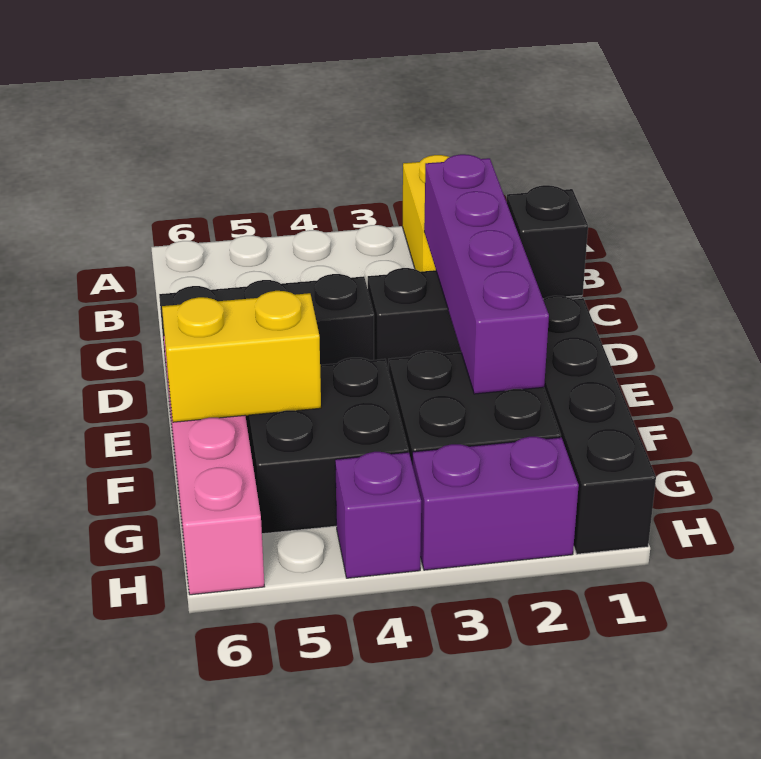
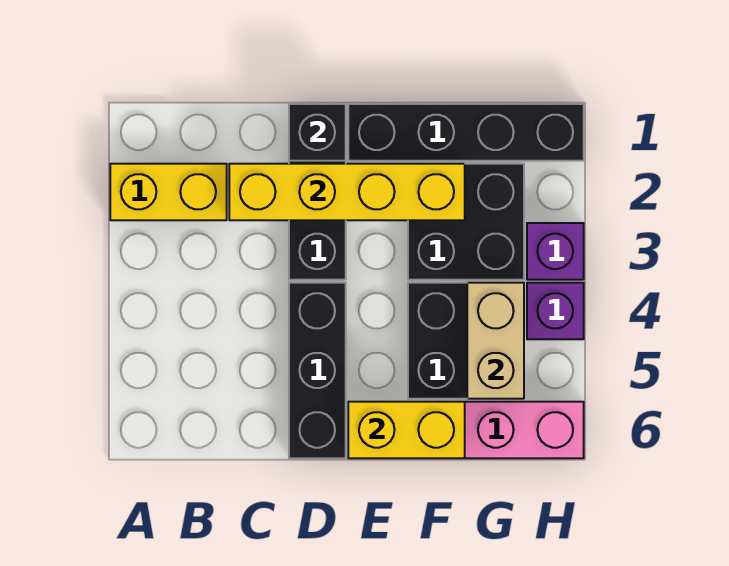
purple 1x4 brick [424,154,549,394] -> yellow 1x4 brick [229,164,465,220]
yellow 1x2 brick [162,291,321,422] -> yellow 1x2 brick turned to [348,402,465,458]
none -> tan 1x2 brick [467,283,524,399]
purple 1x2 brick [413,437,579,570] -> purple 1x1 brick [527,223,584,280]

